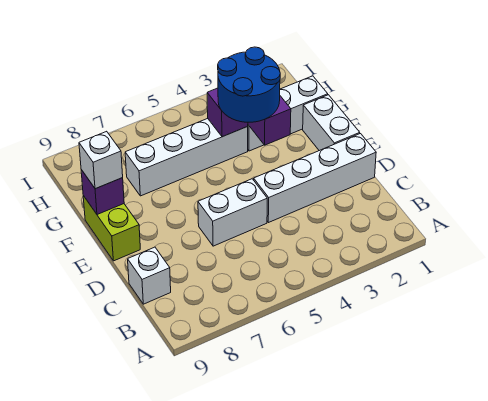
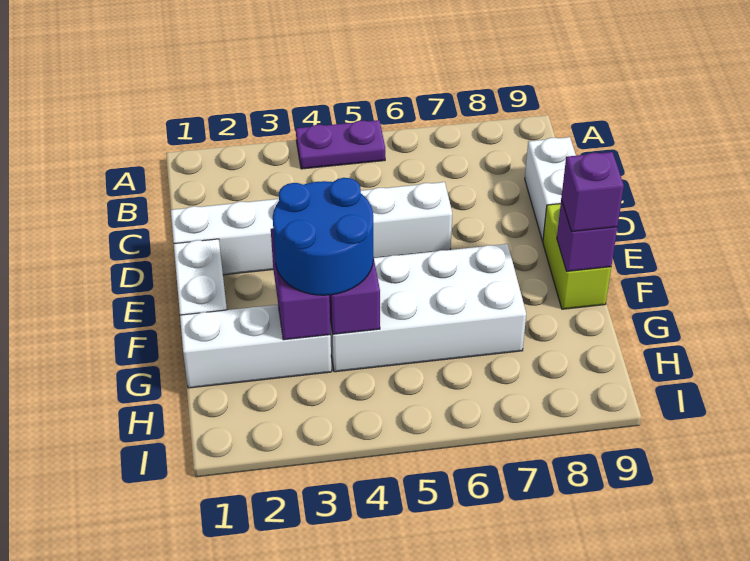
none -> purple 1x2 plate [296,120,385,169]
white 1x1 brick [128,247,171,304] -> white 1x2 brick [525,137,576,241]
white 1x1 brick [79,131,123,189] -> purple 1x1 brick [561,152,624,232]
white 1x4 brick [125,119,248,196] -> white 2x4 brick [330,244,526,372]

